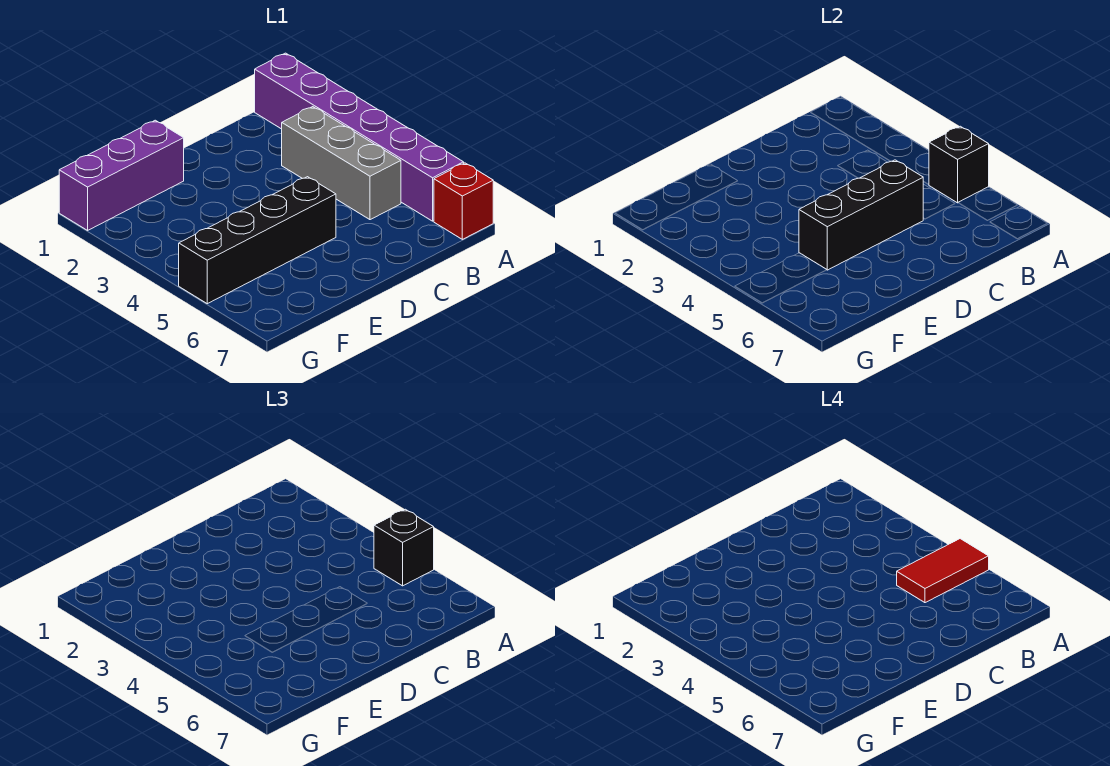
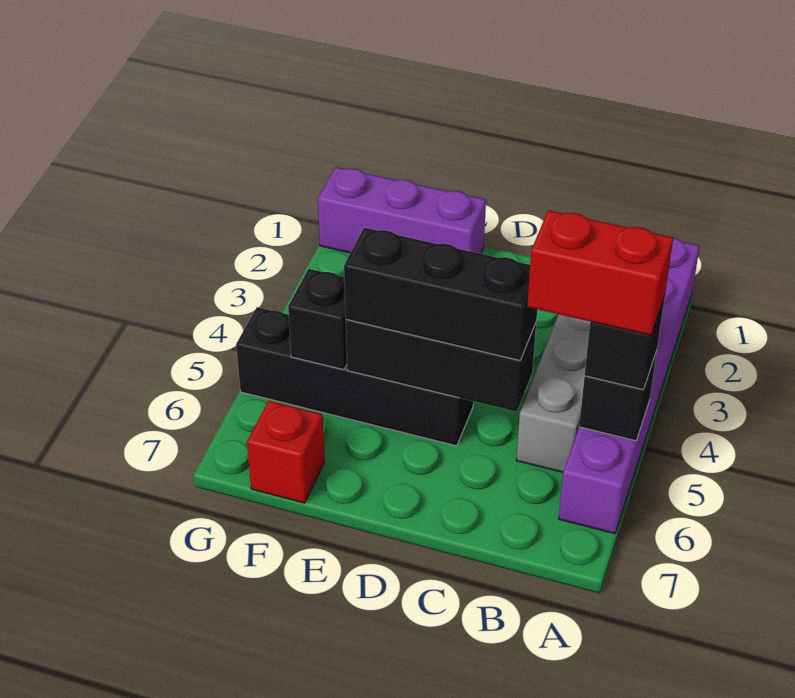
red 1x2 tile [897,539,989,603] -> red 1x2 brick [527,210,673,335]
red 1x1 brick [434,163,493,239] -> red 1x1 brick moved to [247,401,325,503]
none -> black 1x3 brick [344,228,537,360]
none -> black 1x1 brick [288,269,347,370]

